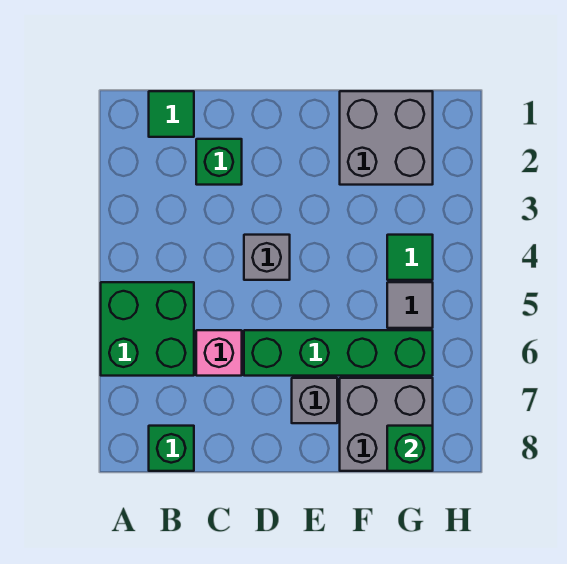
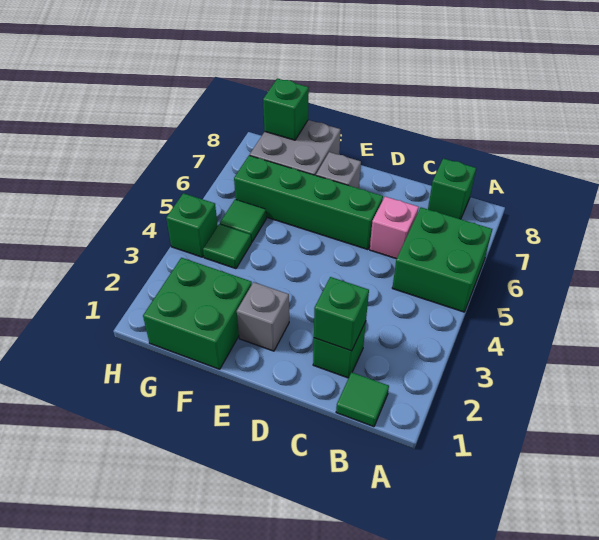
none -> green 1x1 brick [314,277,369,351]
grey 1x1 brick [244,235,290,280] -> grey 1x1 brick moved to [237,282,289,351]
grey 2x2 brick [340,91,433,185] -> green 2x2 brick [143,258,252,369]
grey 1x1 tile [387,282,433,328] -> green 1x1 tile [220,199,266,242]
none -> green 1x1 brick [166,193,218,257]

